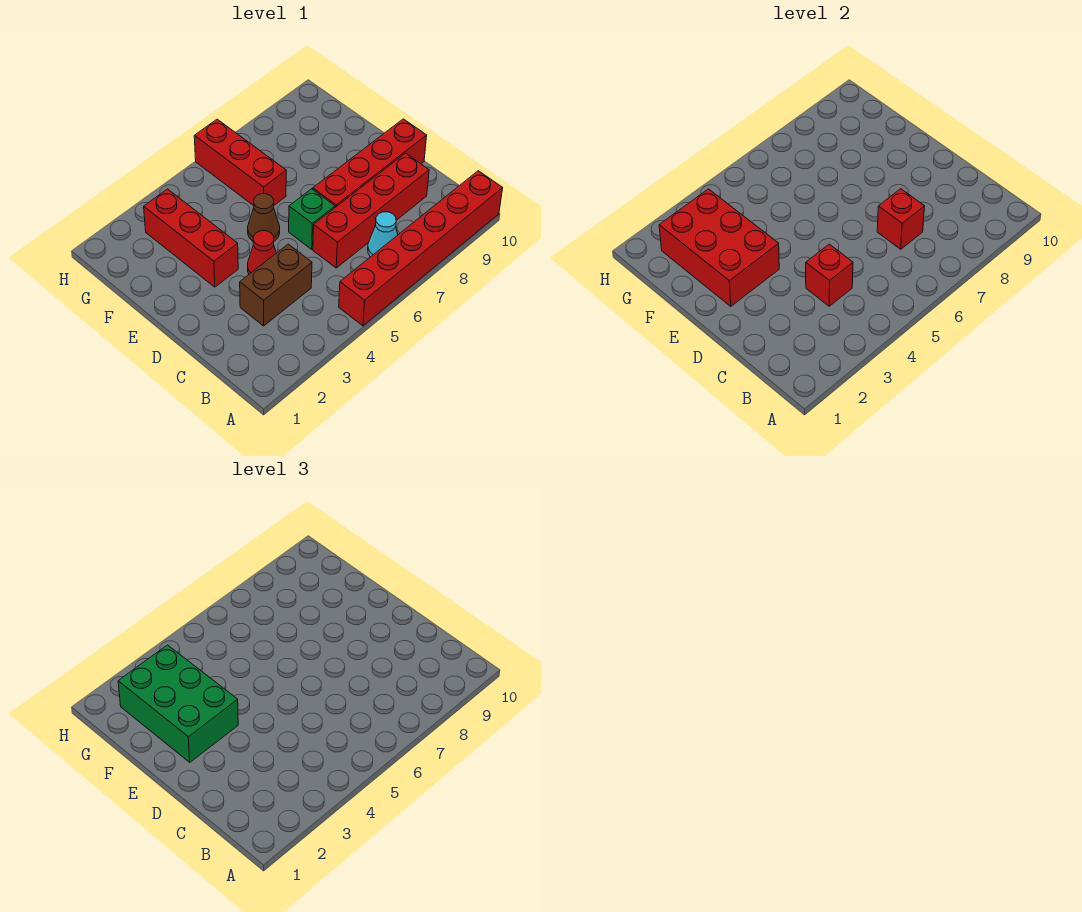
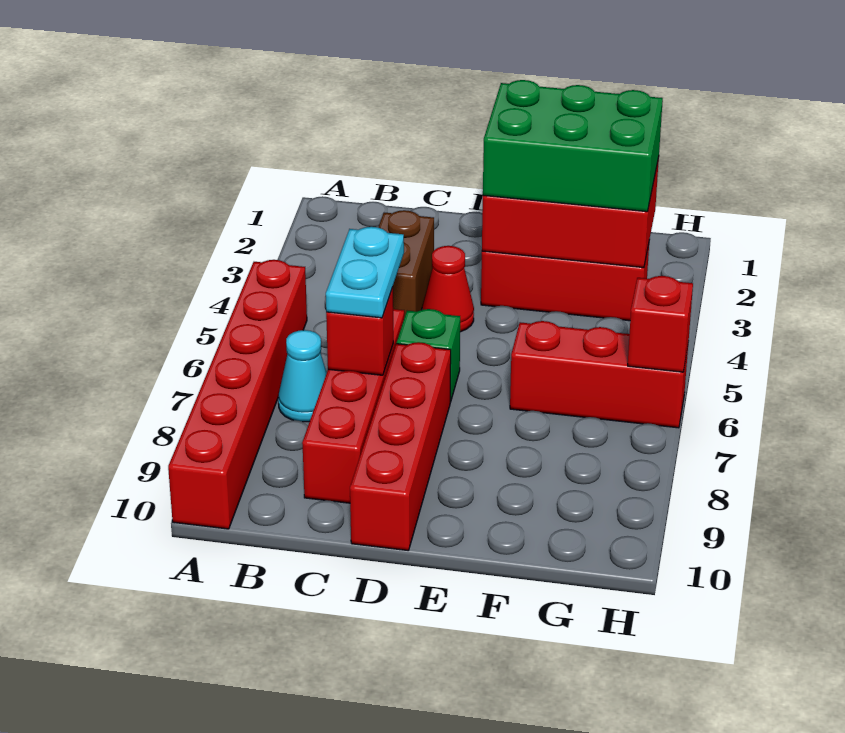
red 1x1 brick [806,244,853,306] -> red 1x1 brick moved to [628,276,693,372]
none -> cyan 1x2 plate [326,227,404,318]
brown 1x1 cone [248,194,280,241] -> none

